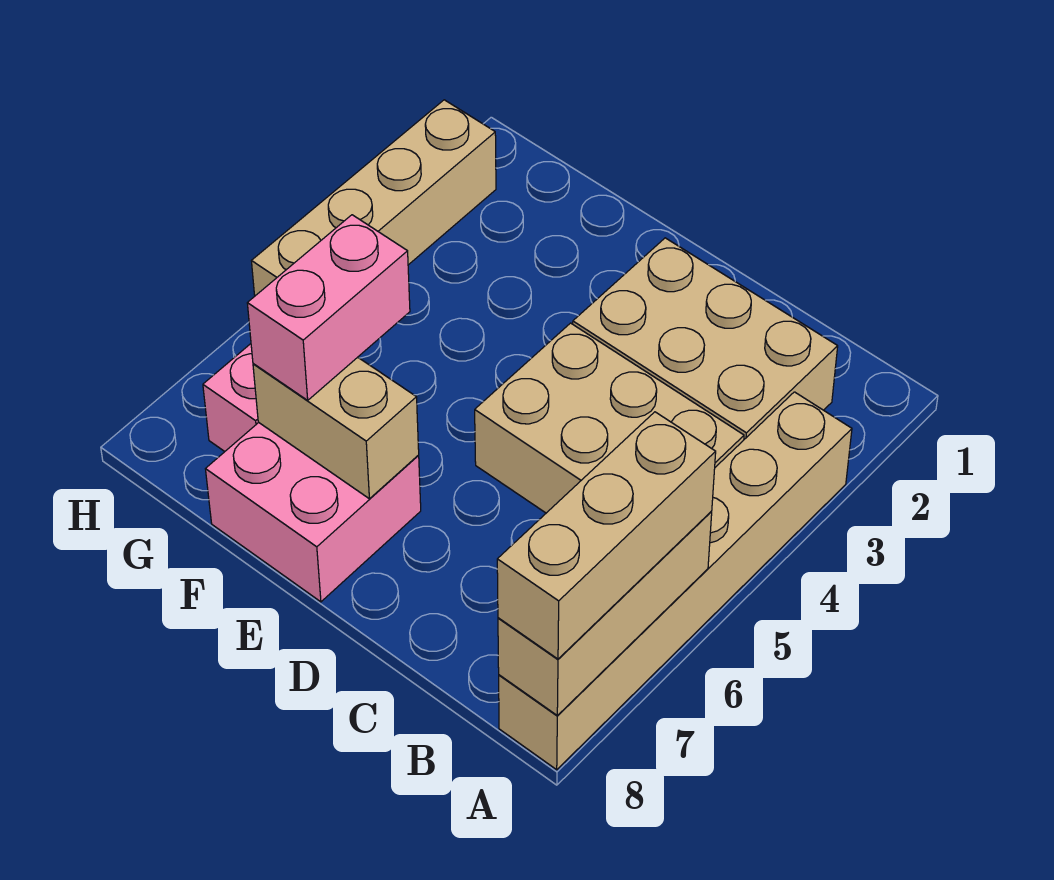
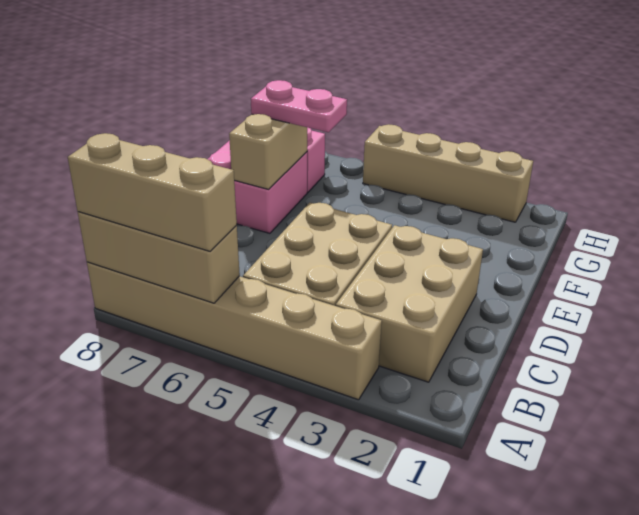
pink 1x2 brick [247,215,410,400] -> pink 1x2 plate [251,80,347,132]

